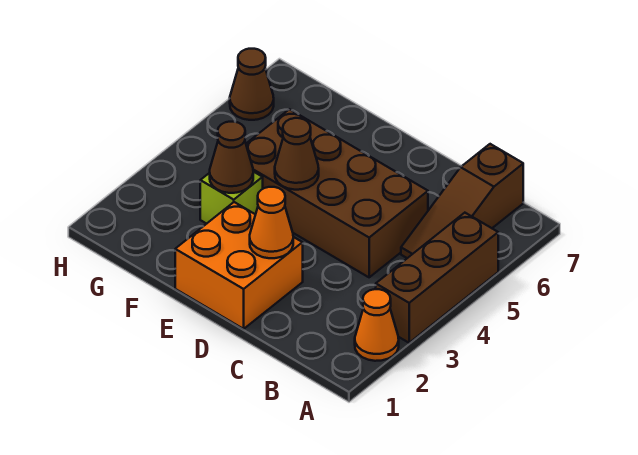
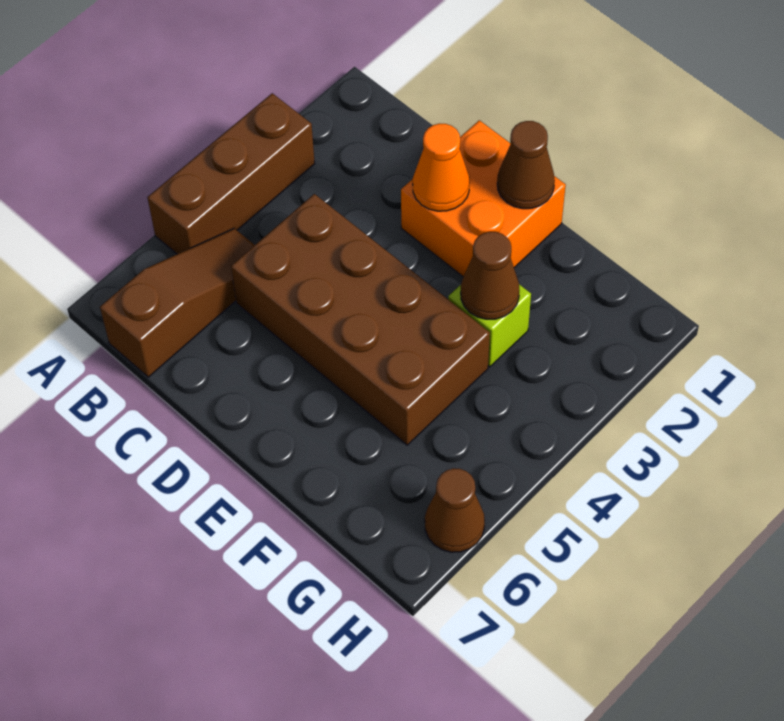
orange 1x1 cone [355,289,399,361] -> none
brown 1x1 cone [275,118,319,190] -> brown 1x1 cone moved to [497,121,555,209]

